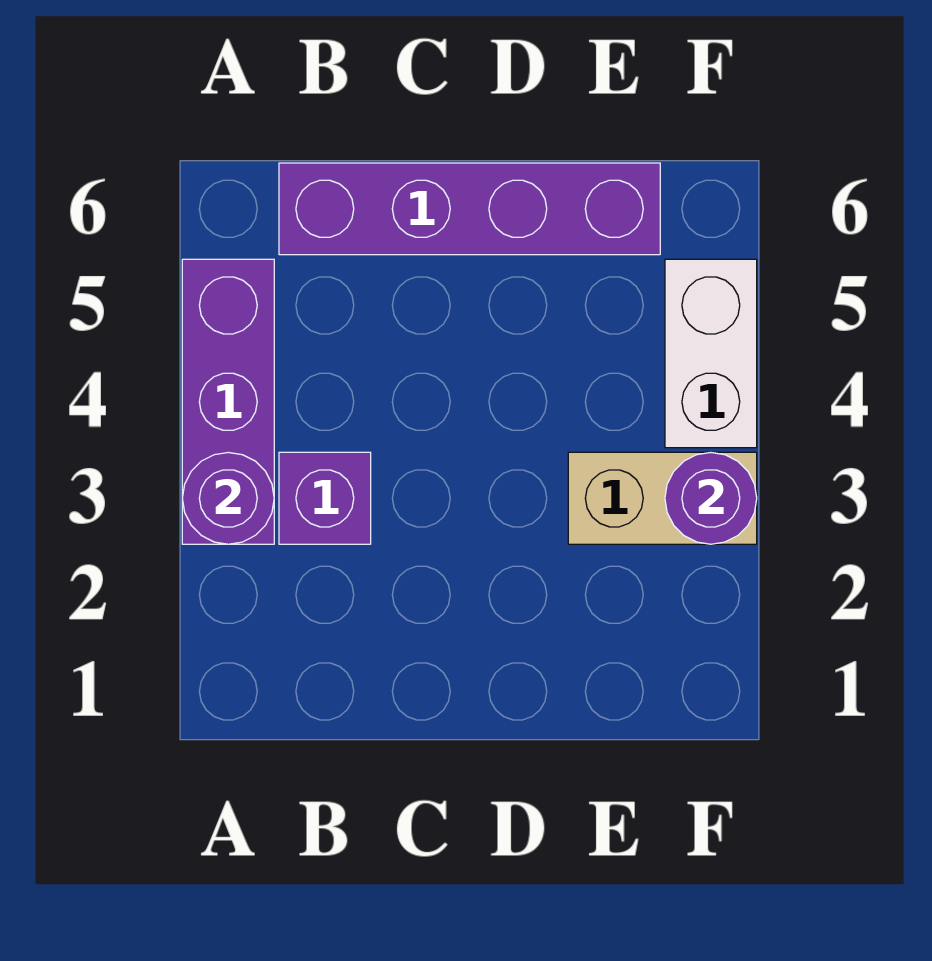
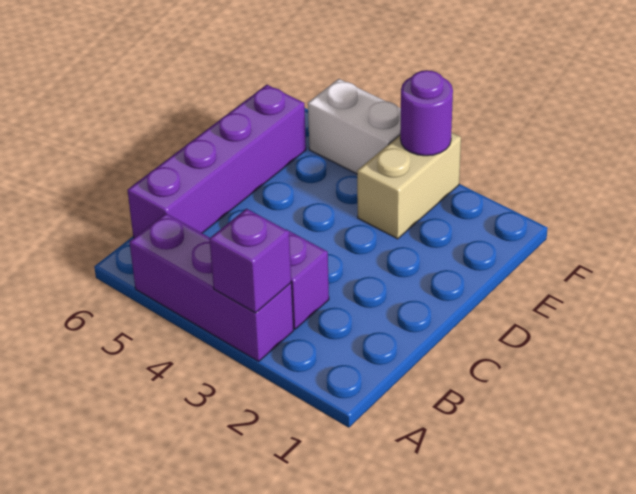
purple 1x1 round brick [182,452,274,544] -> purple 1x1 brick [209,209,291,313]

